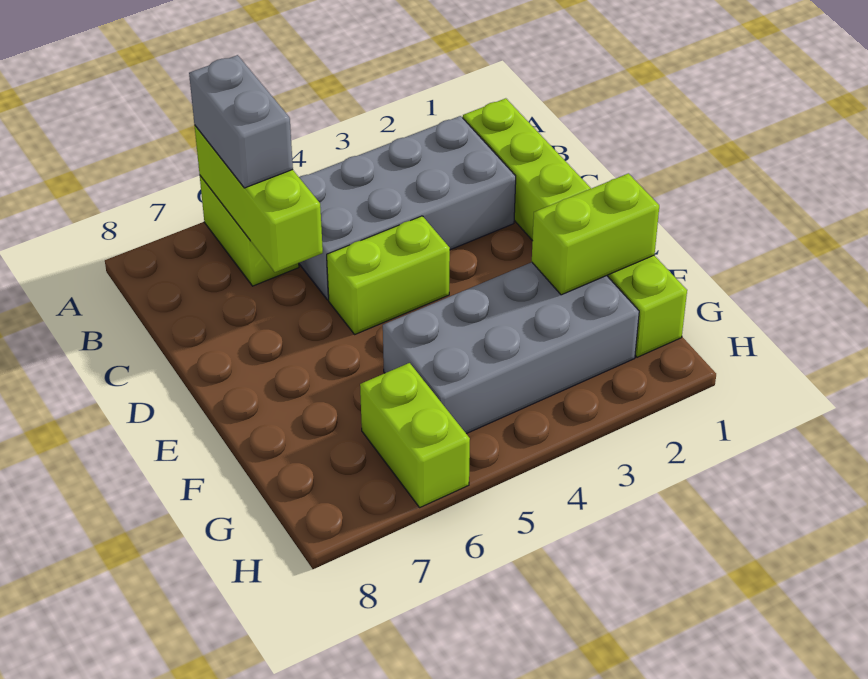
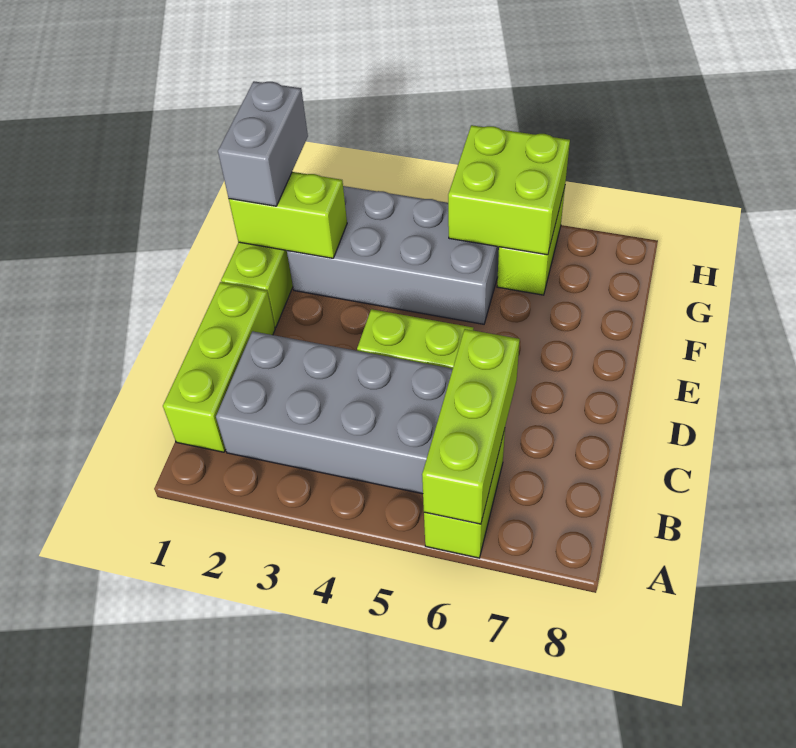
grey 1x2 brick [189,55,293,188] -> grey 1x2 brick moved to [218,81,308,206]
none -> lime 2x2 brick [448,125,570,255]

